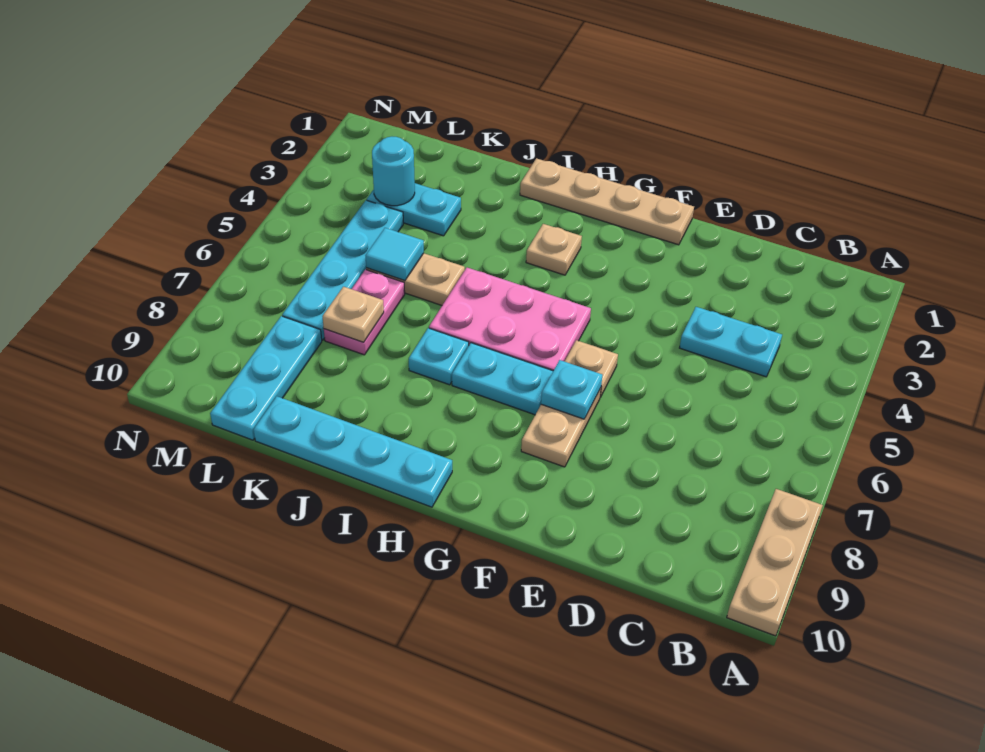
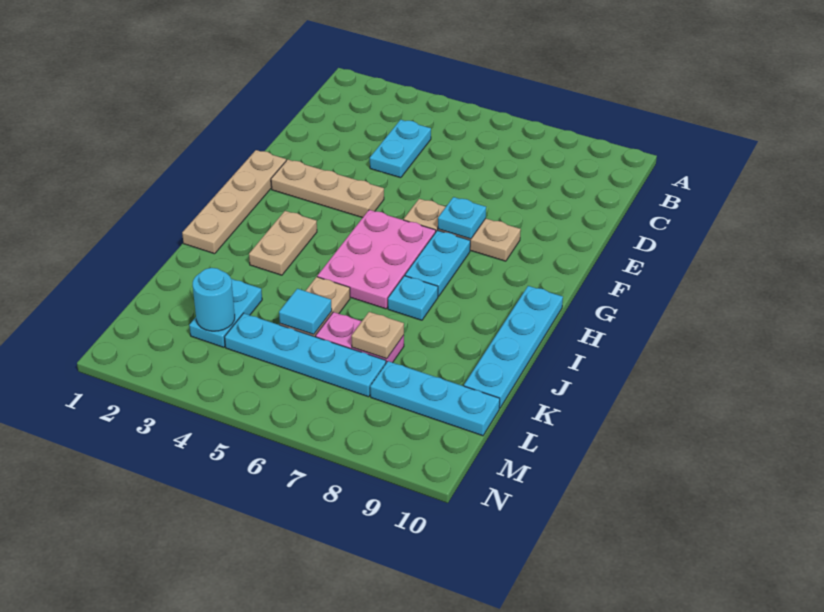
tan 1x3 plate [727,489,823,636] -> tan 1x3 plate moved to [271,160,384,218]
tan 1x1 plate [526,224,582,275] -> tan 1x2 plate [249,211,317,275]

